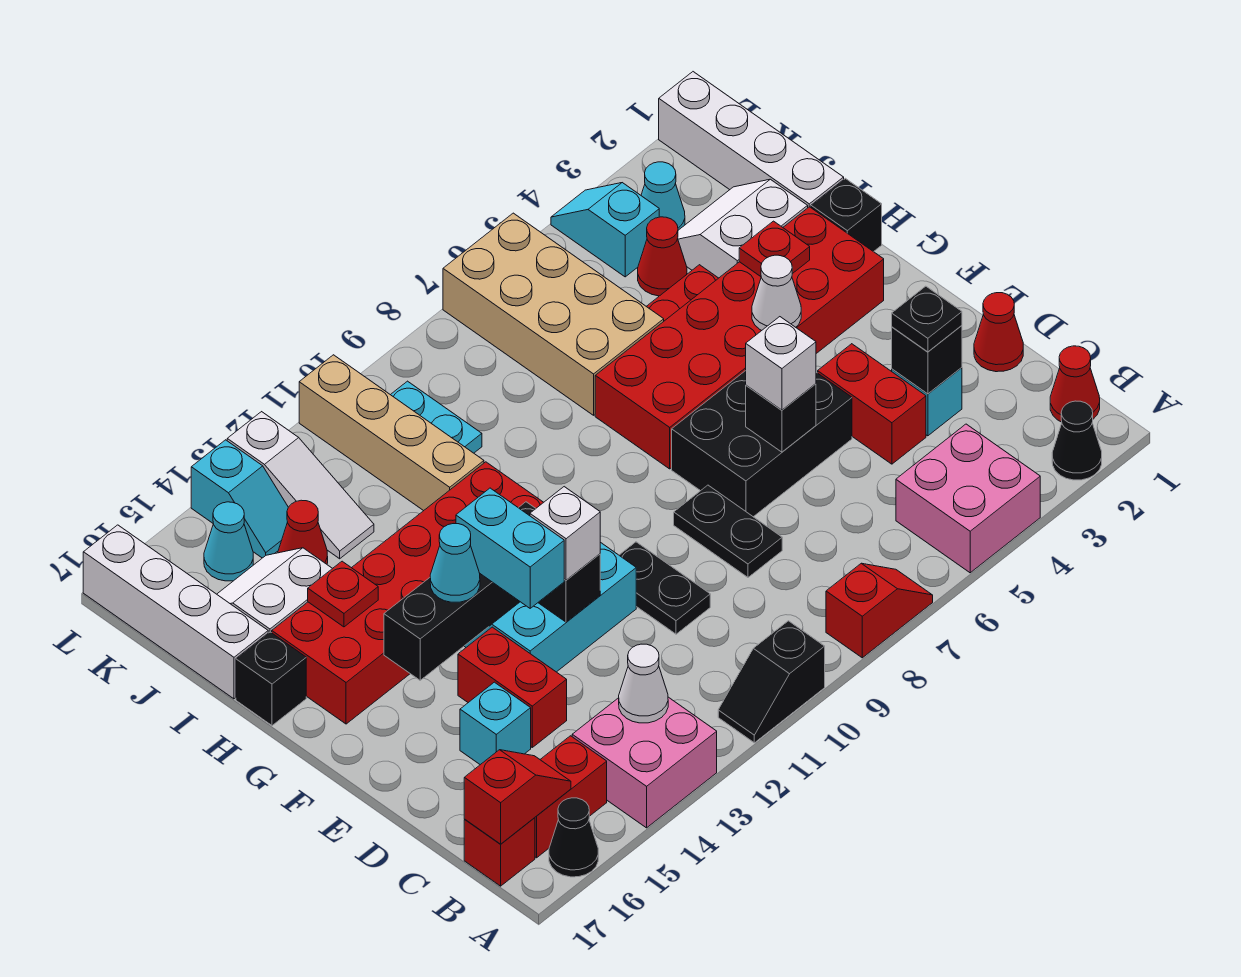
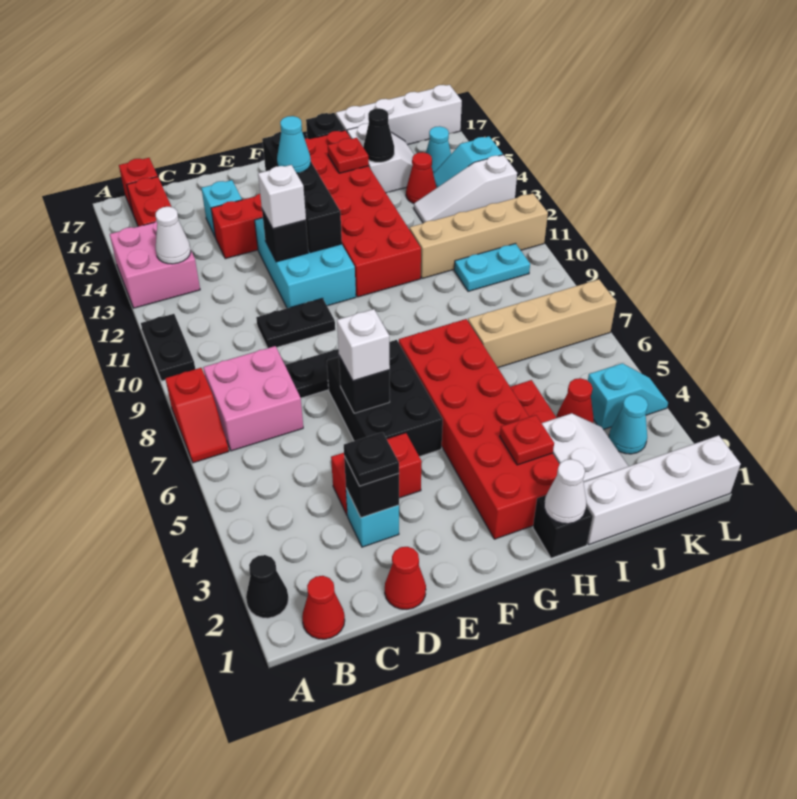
pink 2x2 brick [896,424,1040,573] -> pink 2x2 brick moved to [203,346,303,451]
black 1x2 slope [718,621,825,743] -> black 1x2 plate [141,314,195,381]
black 1x1 cone [549,798,598,877] -> black 1x1 cone moved to [363,108,394,162]
red 1x2 slope [464,750,571,844] -> none
cyan 1x2 brick [456,488,564,608] -> none
white 1x1 cone [752,255,801,331] -> white 1x1 cone moved to [544,459,586,524]
tan 2x4 brick [443,213,664,415] -> tan 1x4 brick [468,279,616,368]

